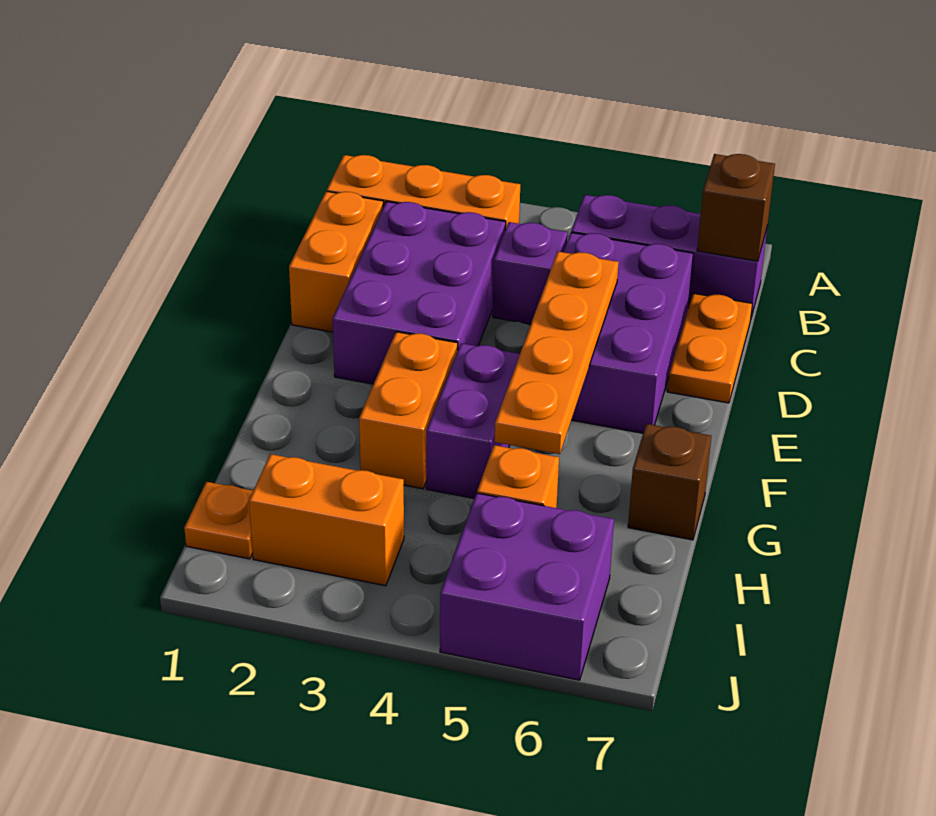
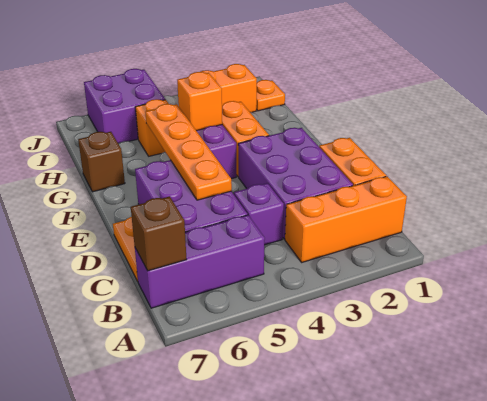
none -> orange 1x1 brick [177,72,222,131]

